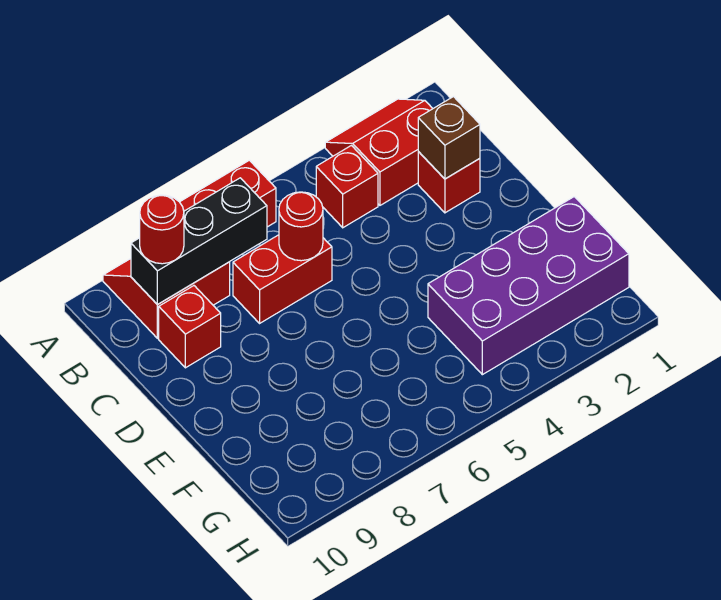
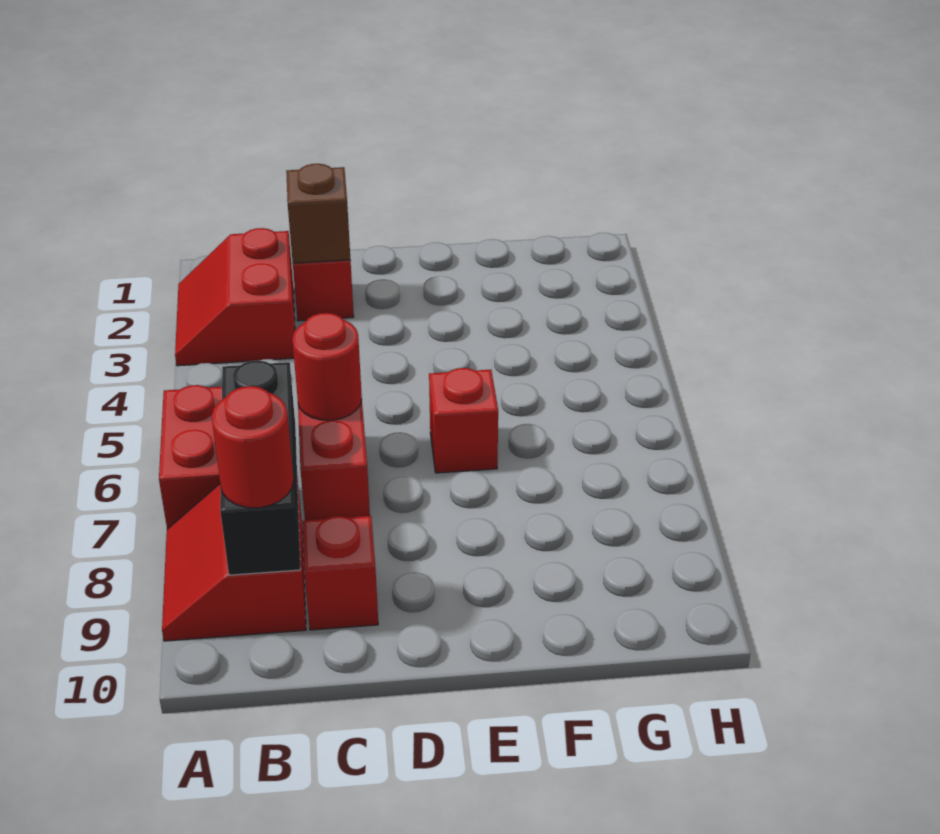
red 1x1 brick [316,145,378,228] -> red 1x1 brick moved to [429,368,498,473]
purple 2x4 brick [428,197,629,375] -> none

